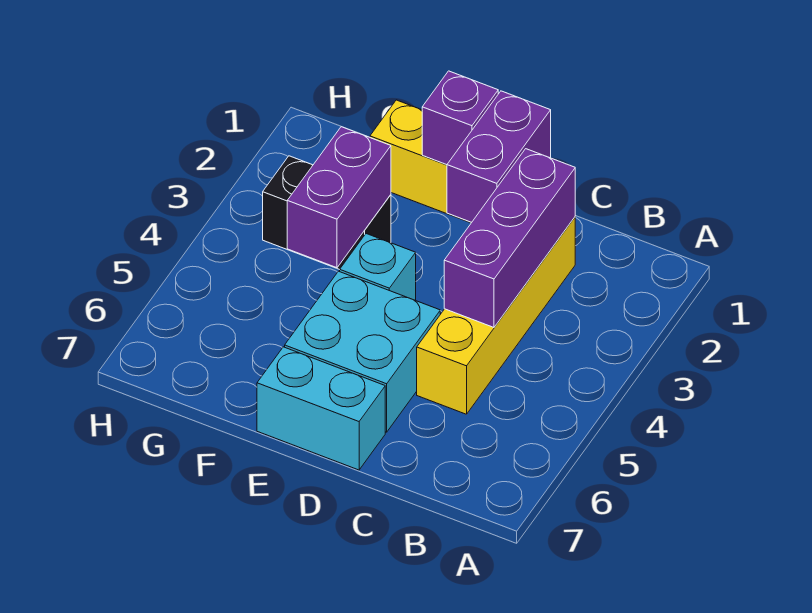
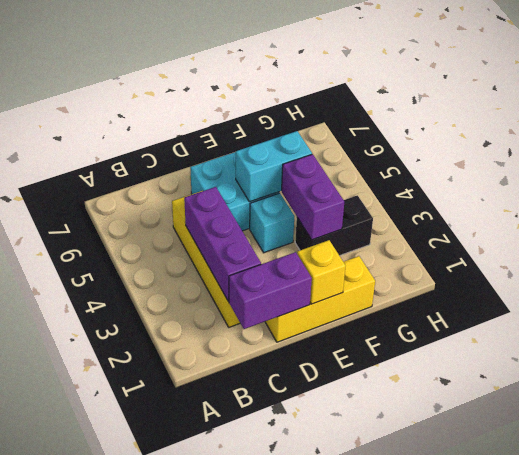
purple 1x2 brick [447,91,551,222] -> purple 1x2 brick turned to [229,252,312,329]
cyan 1x2 brick [257,347,385,470] -> cyan 1x2 brick moved to [236,131,312,202]
purple 1x1 brick [422,71,498,165] -> yellow 1x1 brick [297,240,345,304]

